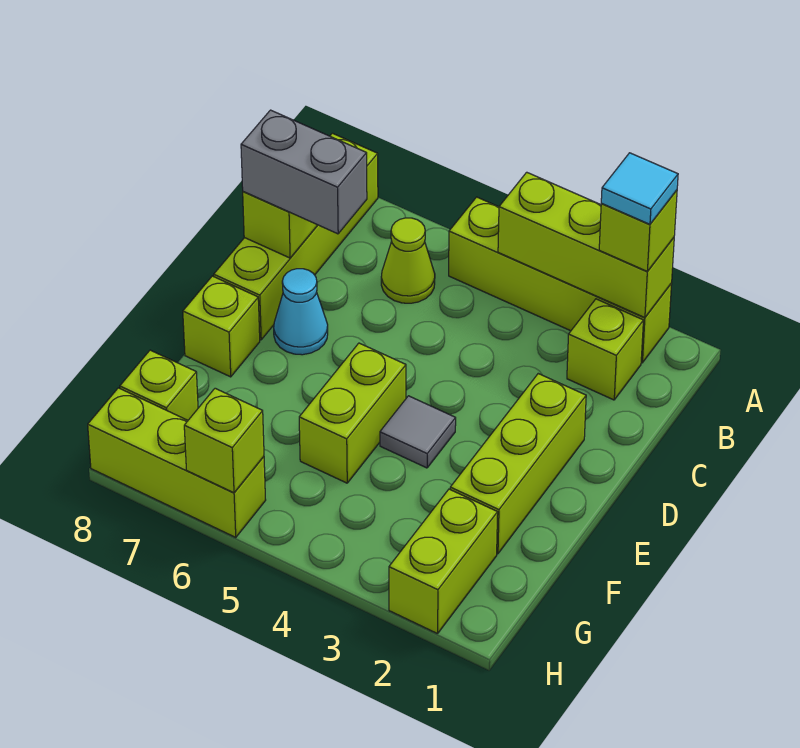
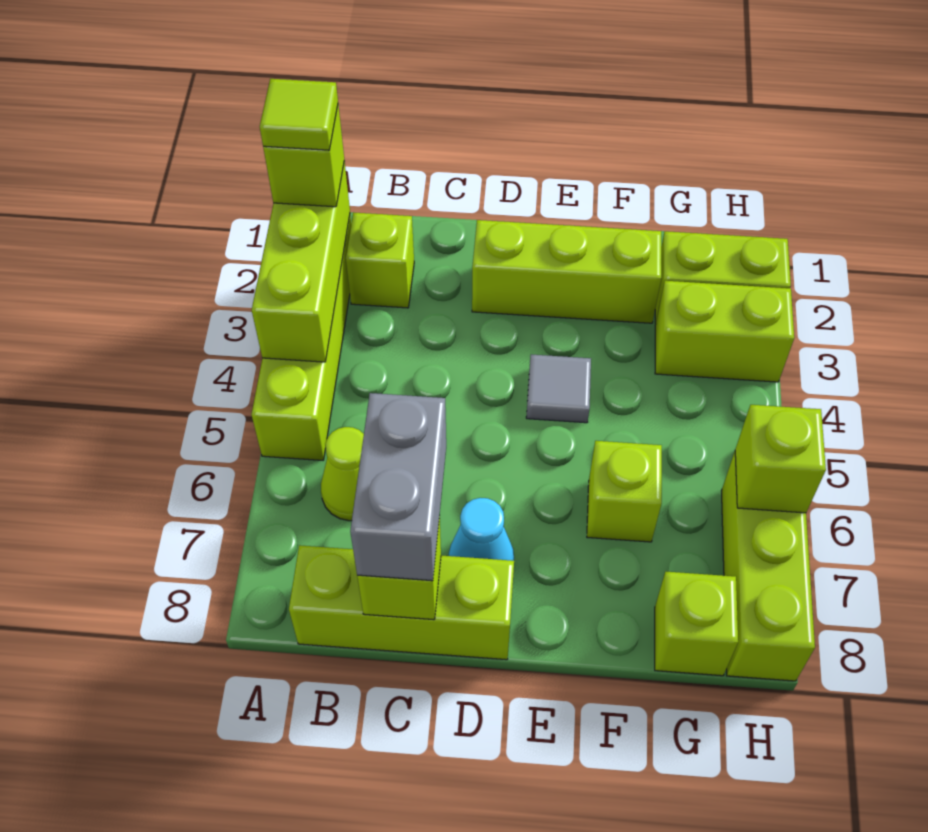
cyan 1x1 tile [601,153,678,224] -> lime 1x1 tile [260,79,338,150]
lime 1x4 brick [214,133,378,340] -> lime 1x3 brick [289,545,514,660]
lime 1x2 brick [299,343,406,483] -> lime 1x2 brick moved to [655,281,794,382]
lime 1x1 brick [183,276,260,377] -> lime 1x1 brick moved to [587,441,662,542]

